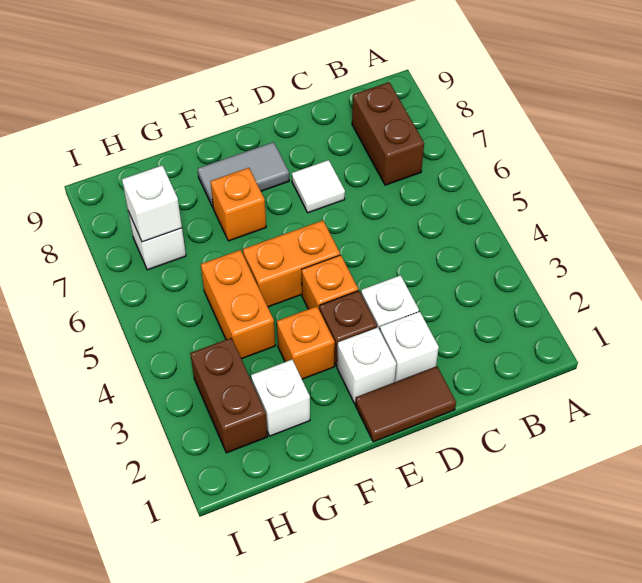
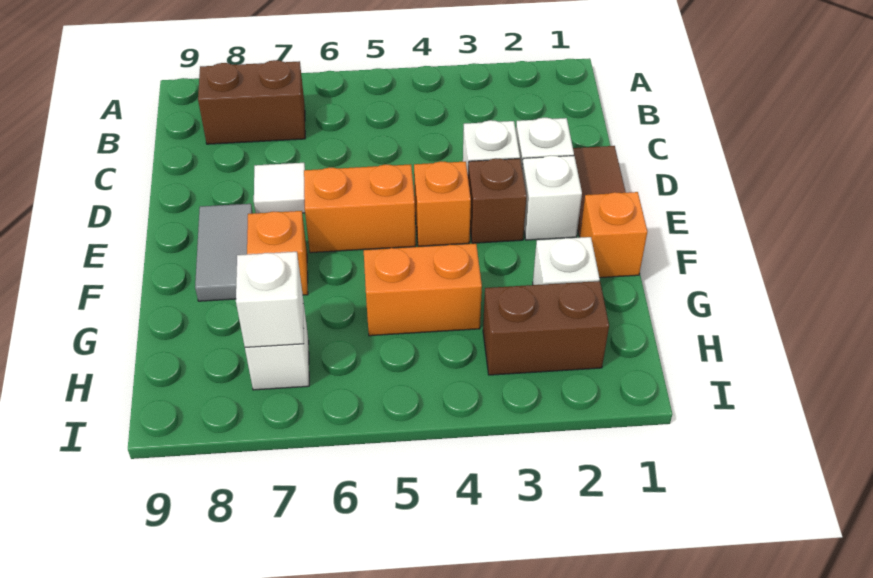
orange 1x2 brick [243,220,340,307] -> orange 1x2 brick turned to [304,164,416,253]
orange 1x1 brick [277,306,335,379] -> orange 1x1 brick moved to [580,192,647,278]

